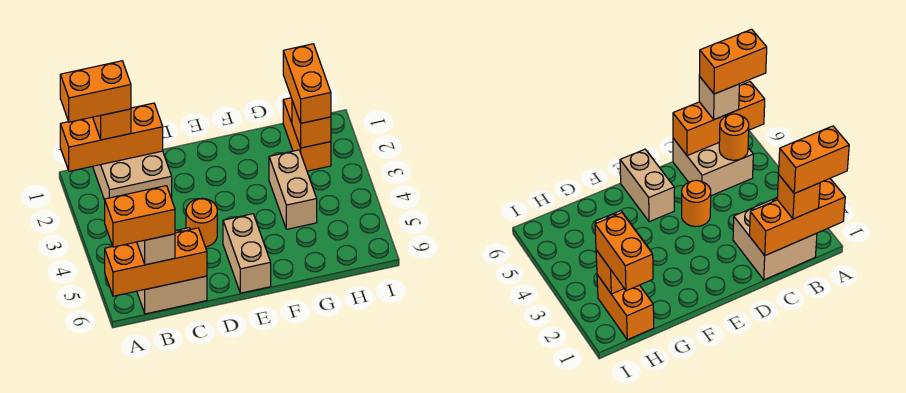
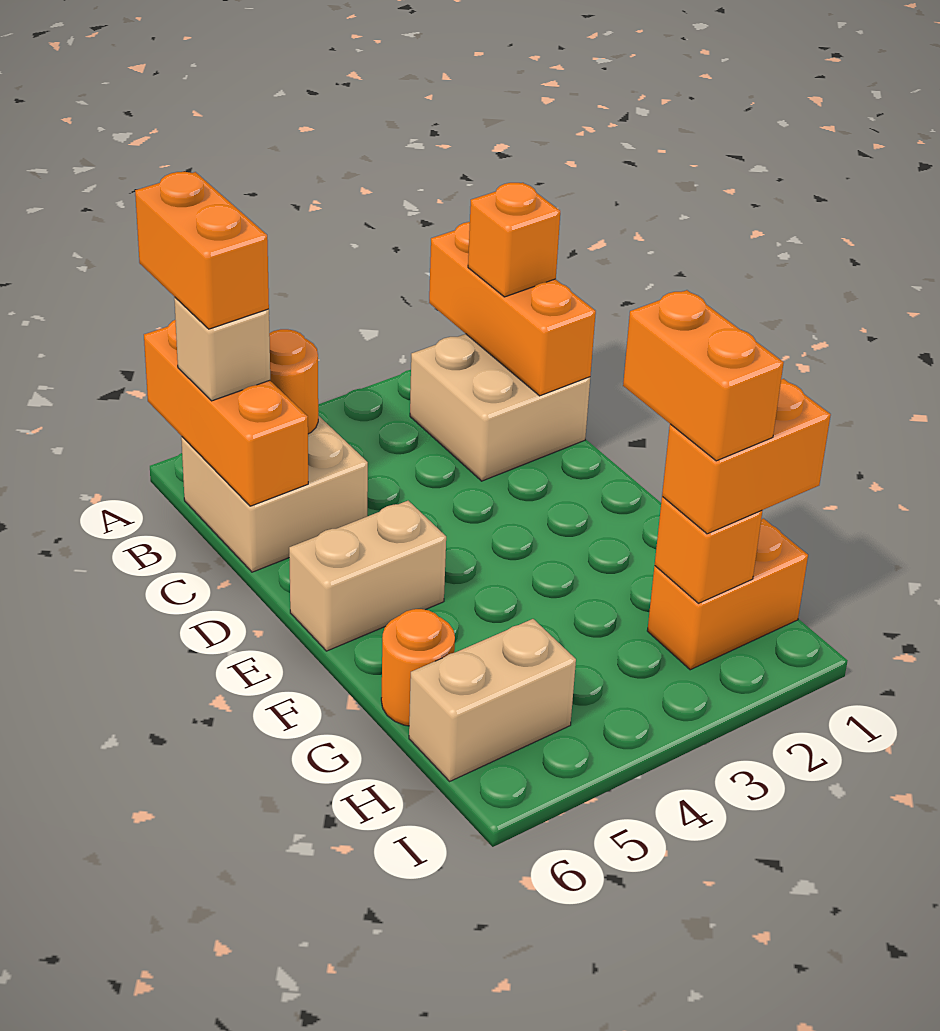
orange 1x2 brick [60,61,131,122] -> orange 1x2 brick moved to [623,290,784,461]
orange 1x1 round brick [186,198,217,247] -> orange 1x1 round brick moved to [381,609,455,726]
tan 1x2 brick [269,150,317,229] -> tan 1x2 brick moved to [409,619,576,781]

